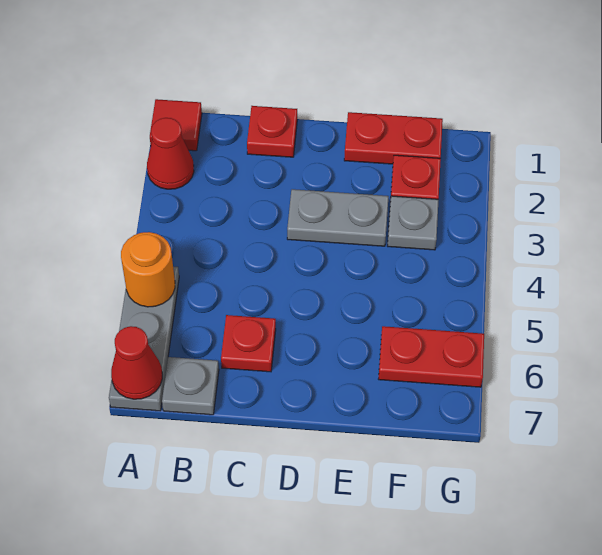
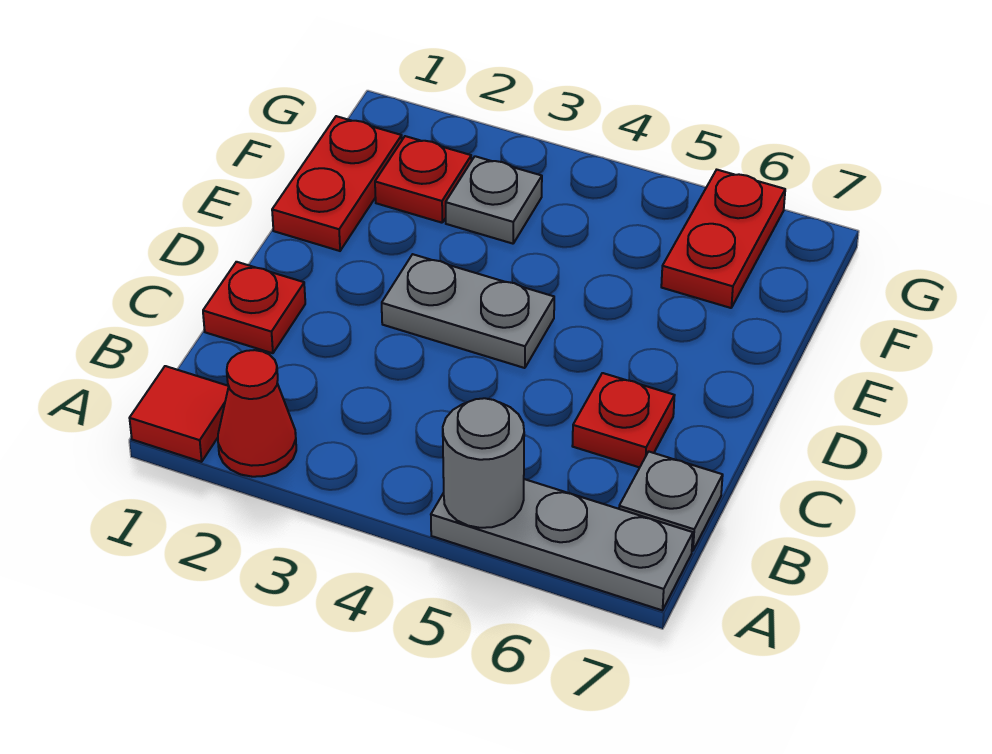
orange 1x1 round brick [121,232,175,307] -> grey 1x1 round brick [443,398,524,528]
red 1x1 cone [111,326,162,399] -> none
grey 1x2 plate [287,189,389,246] -> grey 1x2 plate turned to [382,254,554,368]

